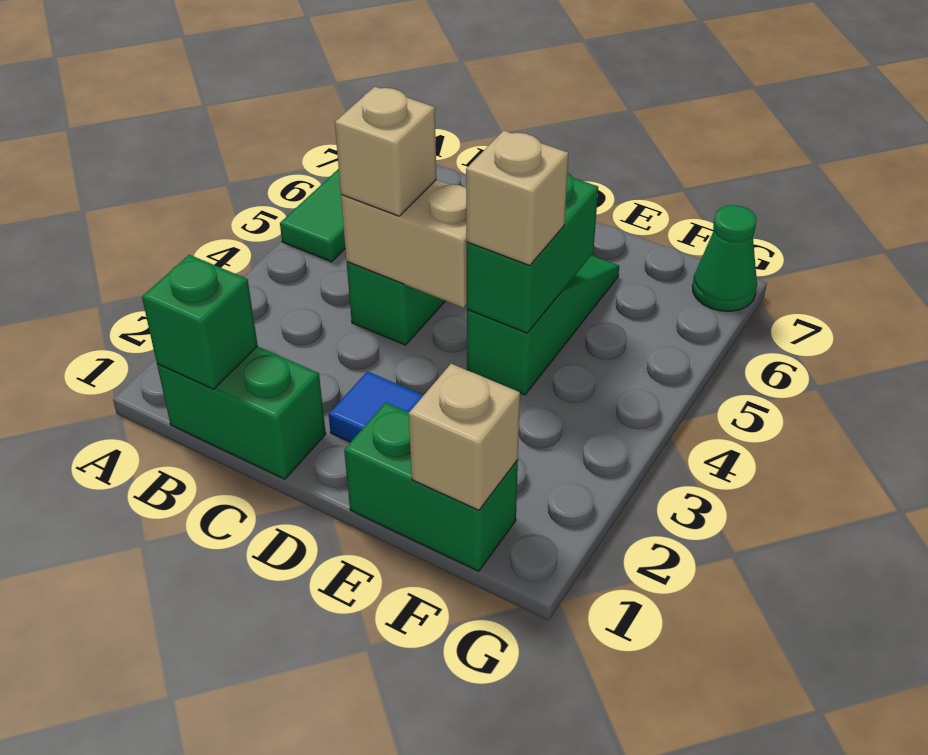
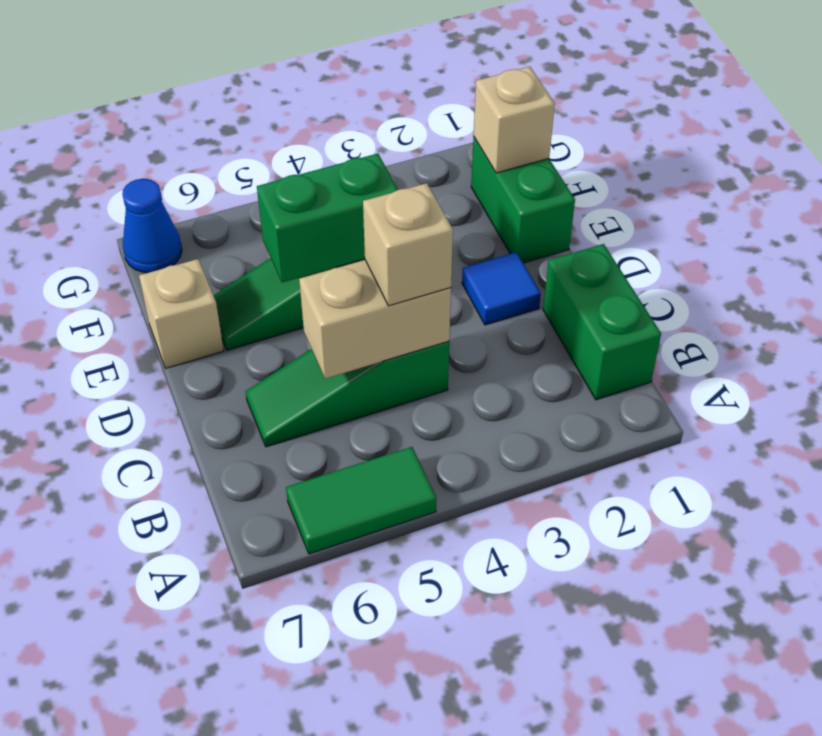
green 1x1 brick [142,255,258,389] -> none
tan 1x2 brick [341,180,467,308] -> tan 1x2 brick turned to [299,260,451,379]
tan 1x1 brick [466,130,569,266] -> tan 1x1 brick moved to [139,259,224,368]
green 1x1 cone [692,205,757,311] -> blue 1x1 cone [122,179,182,273]

